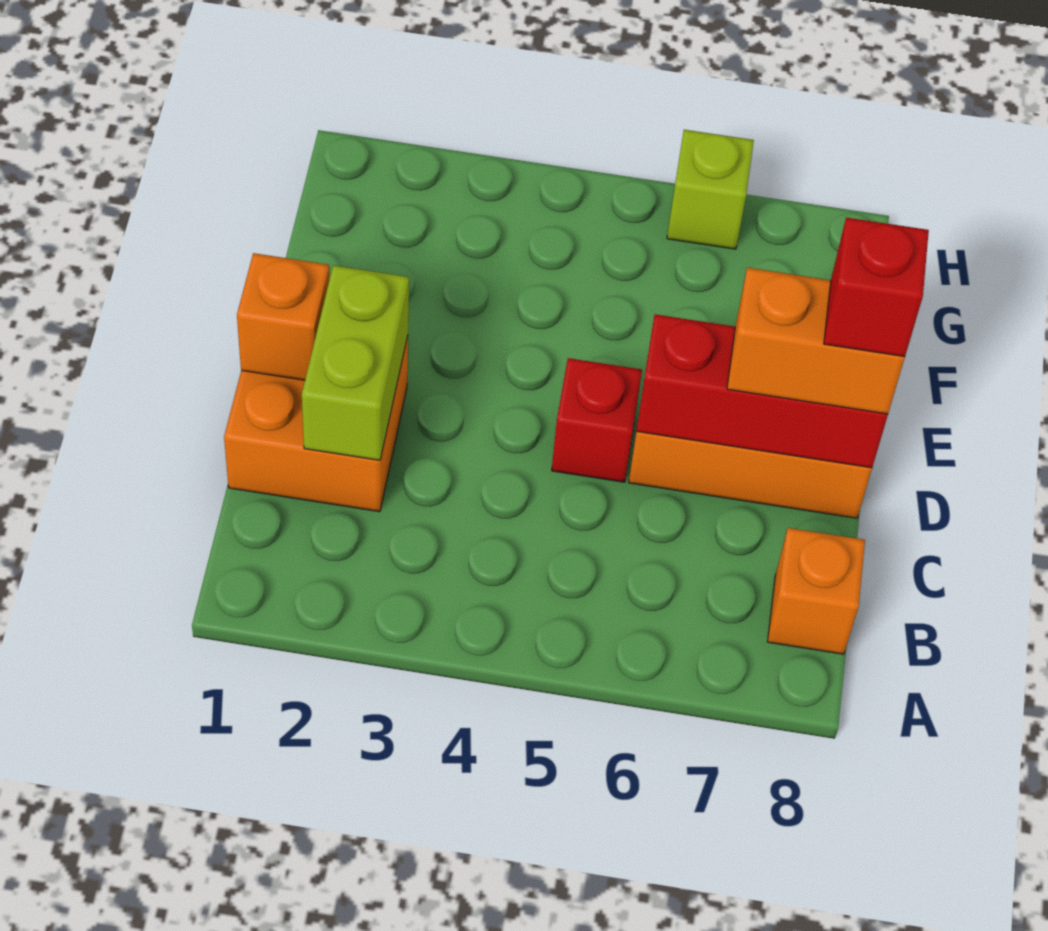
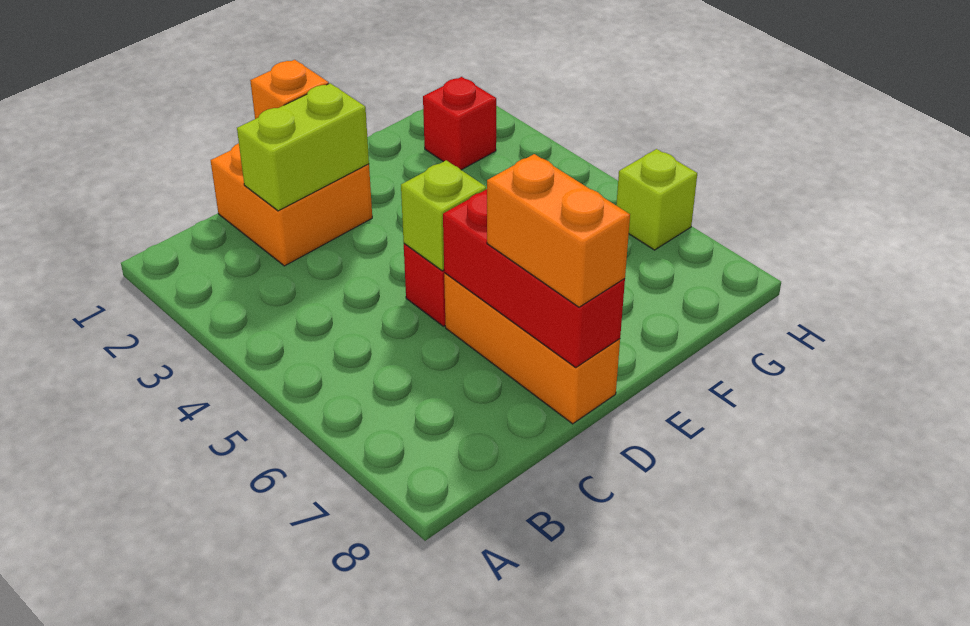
orange 1x1 brick [768,528,865,654] -> none
none -> lime 1x1 brick [401,160,486,271]
red 1x1 brick [824,218,929,357] -> red 1x1 brick moved to [423,77,496,170]

